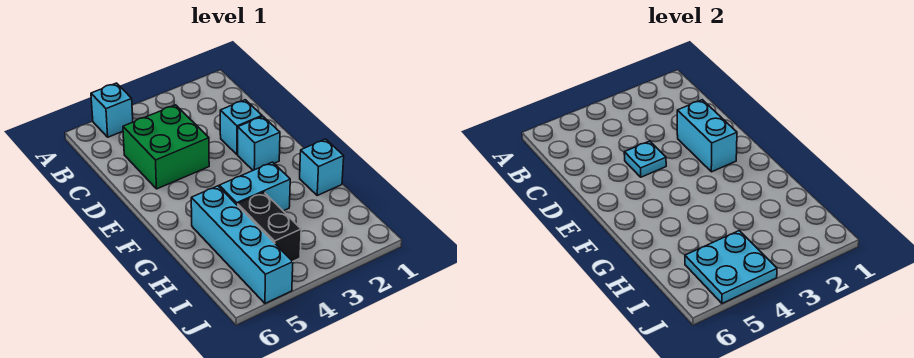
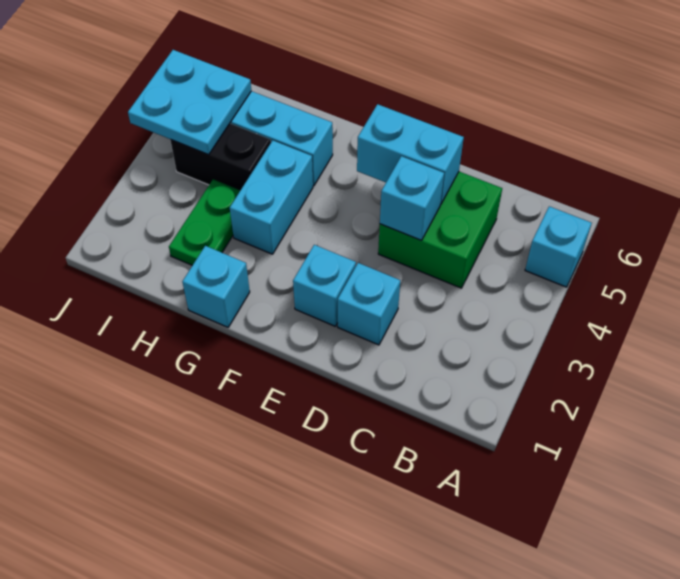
cyan 1x2 brick [677,100,737,172] -> cyan 1x2 brick moved to [357,104,464,203]
cyan 1x1 plate [624,141,666,177] -> cyan 1x1 brick [380,156,444,240]
none -> green 1x2 plate [169,179,240,265]

